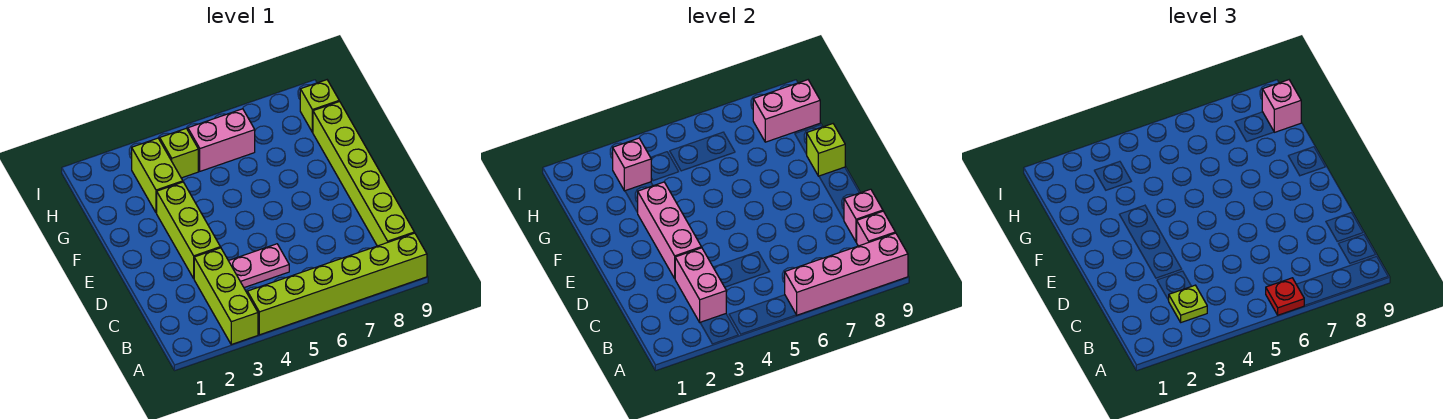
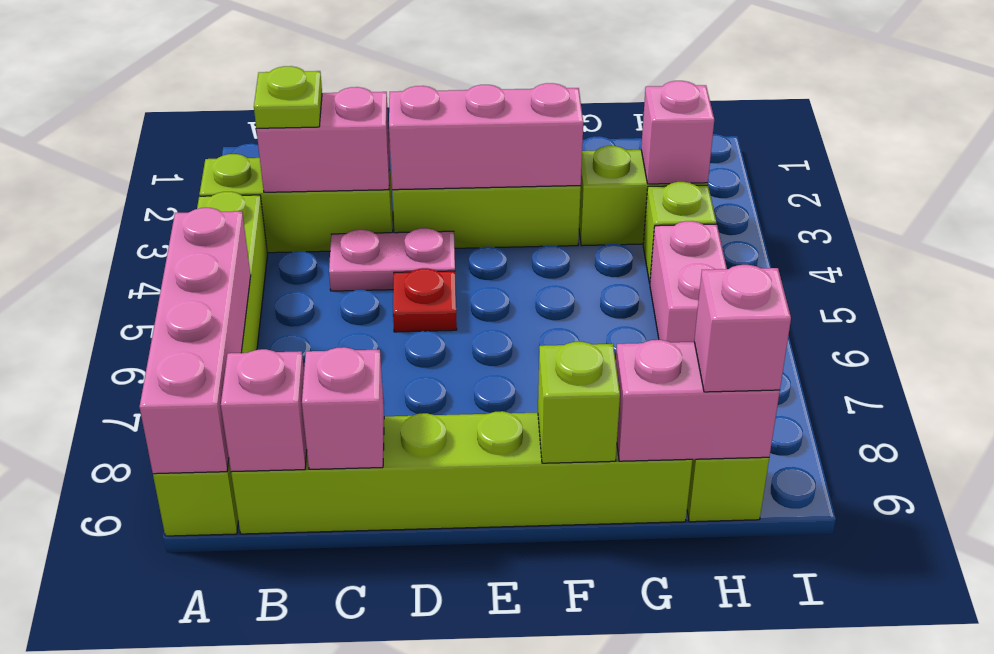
red 1x1 plate [1266,278,1304,315] -> red 1x1 plate moved to [393,268,457,332]
pink 1x2 plate [229,244,289,288] -> pink 1x2 plate turned to [329,228,455,291]
pink 1x2 brick [753,80,820,142] -> pink 1x2 brick turned to [615,340,780,461]

